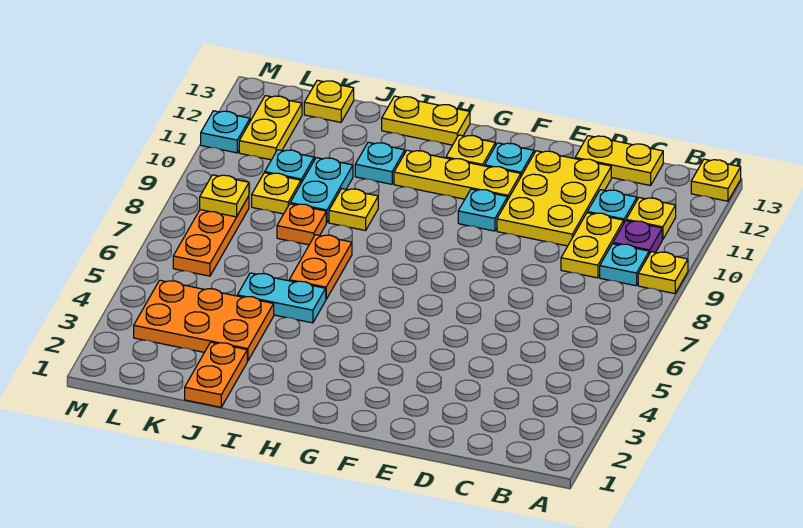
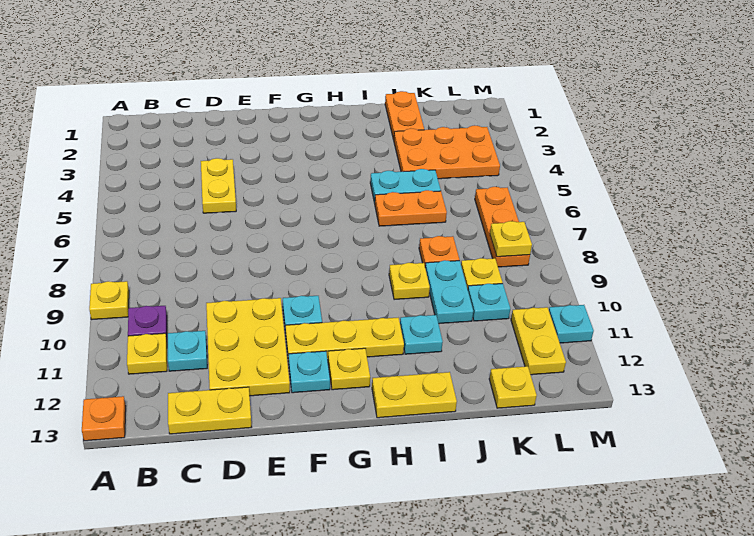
yellow 1x1 plate [691,159,741,201] -> orange 1x1 plate [82,396,126,441]
cyan 1x1 plate [600,244,649,286] -> none
yellow 1x2 plate [561,213,624,278] -> yellow 1x2 plate moved to [201,158,236,213]
orange 1x2 plate [289,235,352,299] -> orange 1x2 plate turned to [375,190,447,226]

